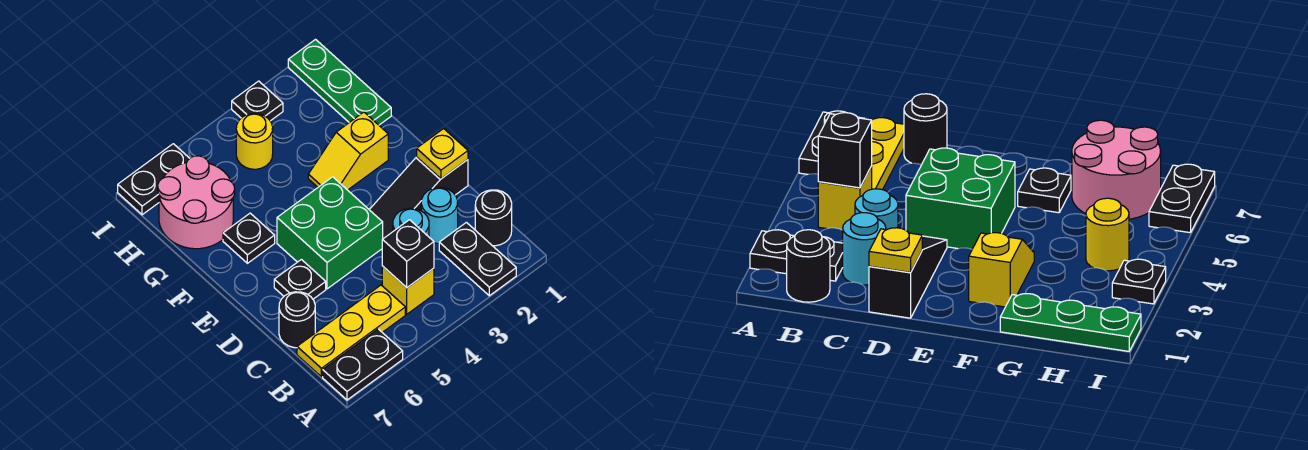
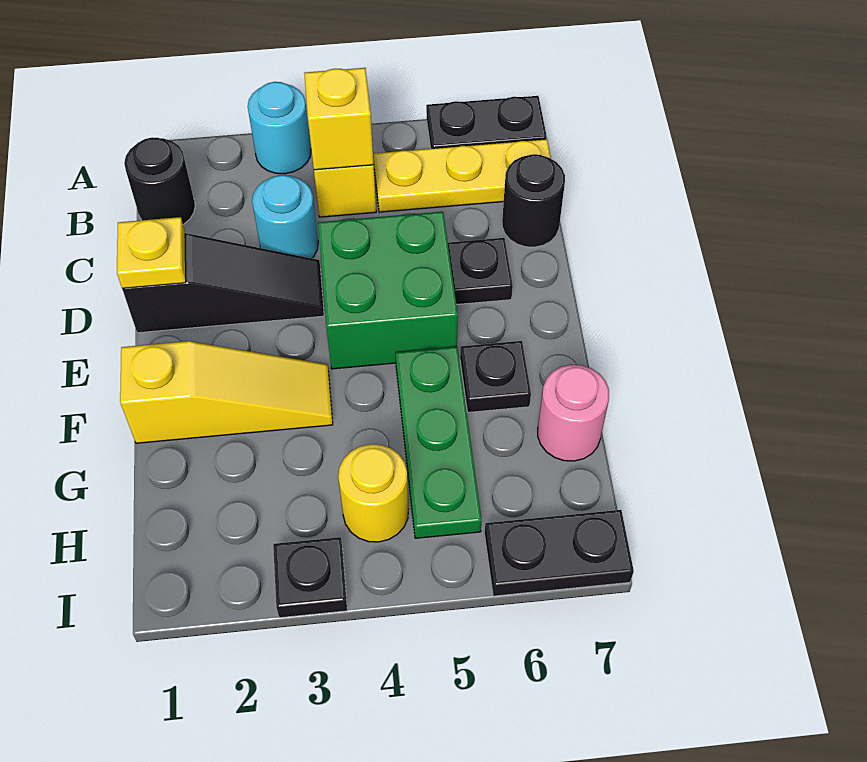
black 1x2 plate [439,222,516,296] -> none
black 1x1 brick [382,220,434,288] -> yellow 1x1 brick [304,68,374,170]
cyan 1x1 round brick [421,188,458,243] -> cyan 1x1 round brick moved to [248,82,311,174]
yellow 1x2 slope [308,112,388,190] -> yellow 1x3 slope [120,341,333,443]
green 1x3 plate [288,40,391,125] -> green 1x3 plate moved to [396,347,482,538]
pink 2x2 round brick [158,156,235,249] -> pink 1x1 round brick [538,365,609,461]

